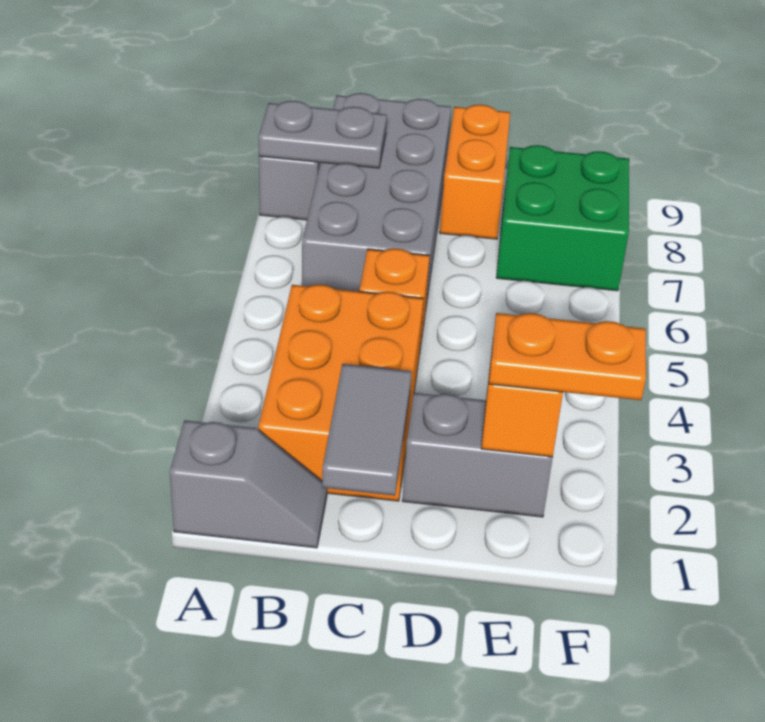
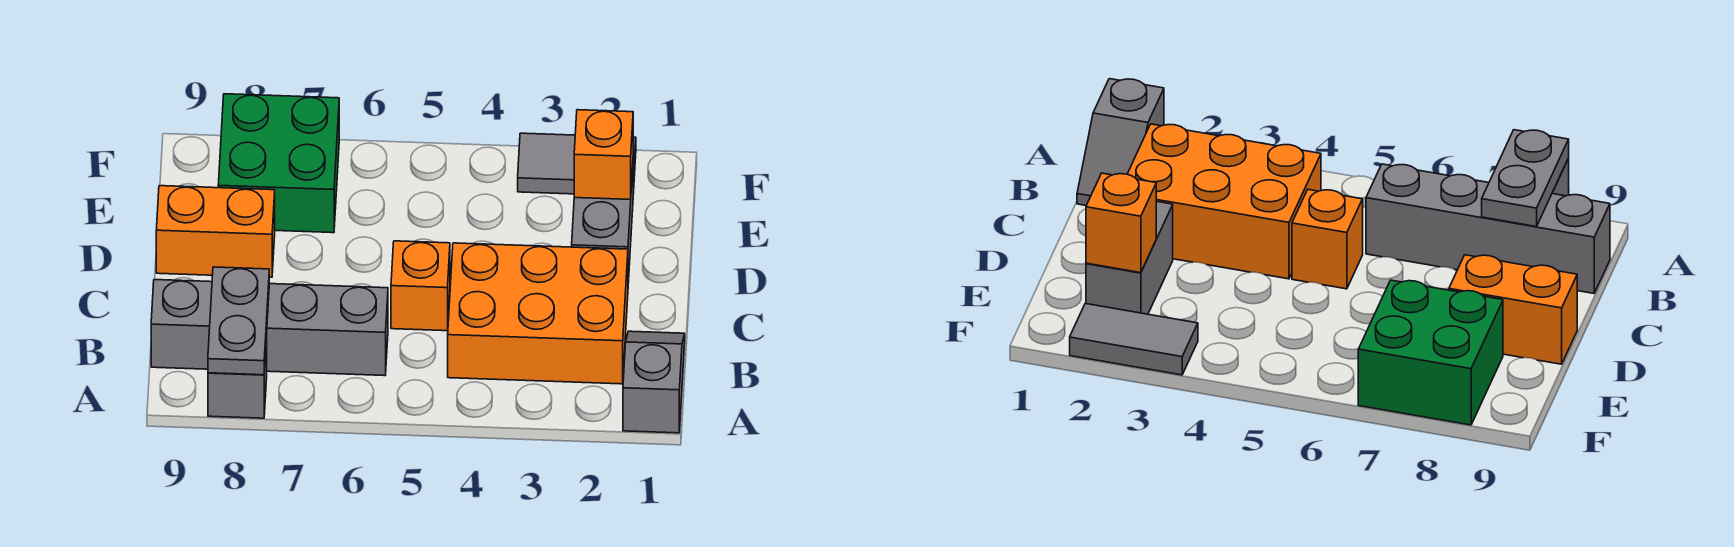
grey 2x4 brick [302,93,451,306] -> grey 1x4 brick [151,280,388,376]
grey 1x2 tile [322,364,412,496] -> grey 1x2 tile moved to [518,133,636,194]
orange 1x2 plate [489,313,646,400] -> none

